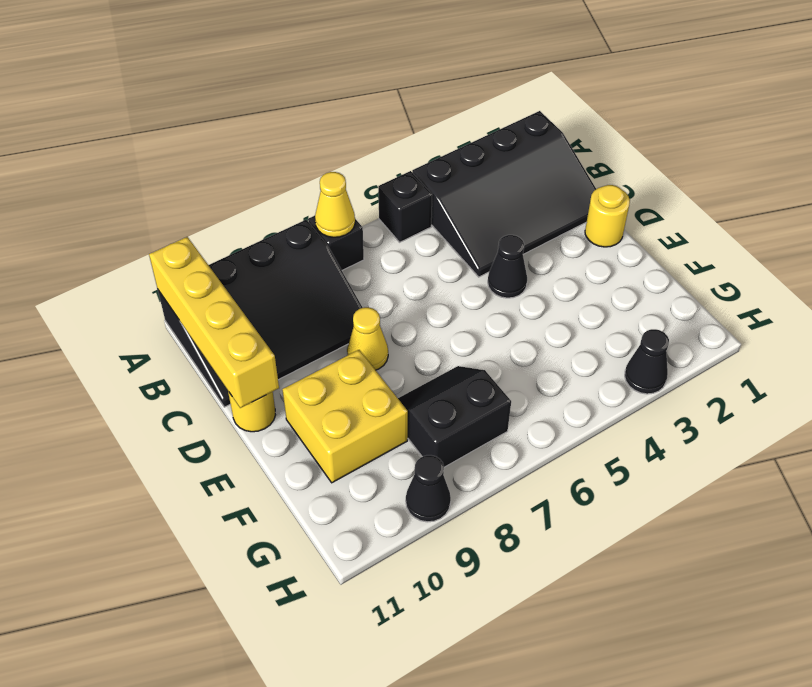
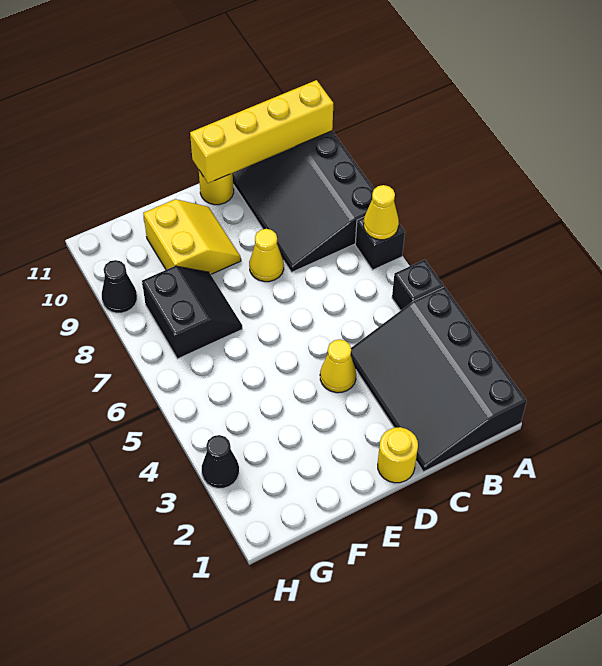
black 1x1 cone [488,235,527,298] -> yellow 1x1 cone [320,339,356,393]
yellow 2x2 brick [282,350,408,483] -> yellow 2x2 slope [143,199,241,274]

